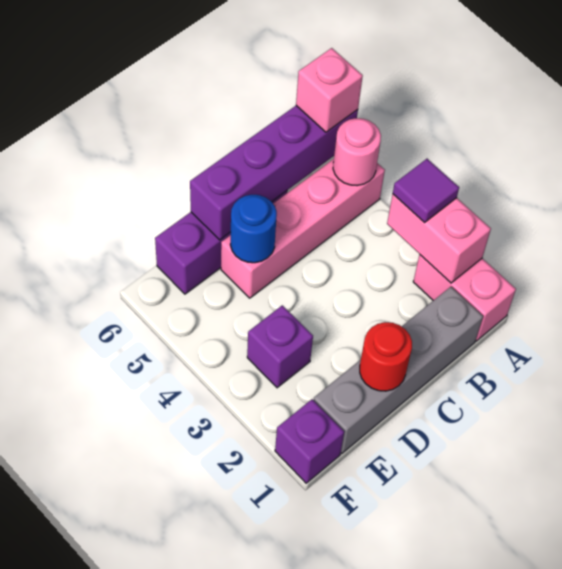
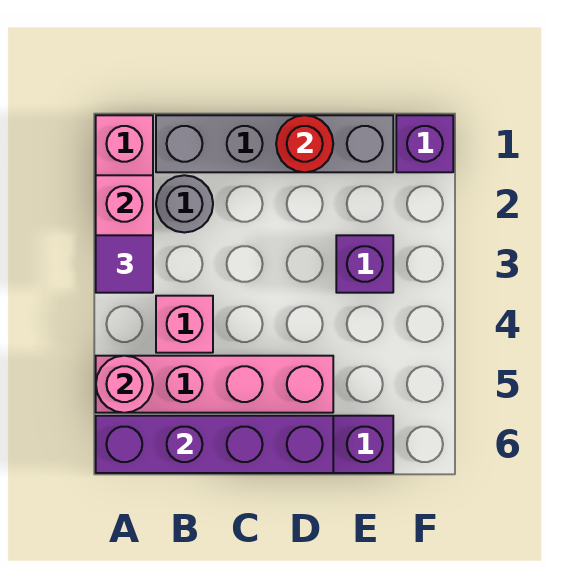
pink 1x1 brick [296,48,363,132] -> pink 1x1 brick moved to [156,296,213,353]
none -> grey 1x1 round brick [156,175,213,232]
blue 1x1 round brick [230,195,277,263] -> none

